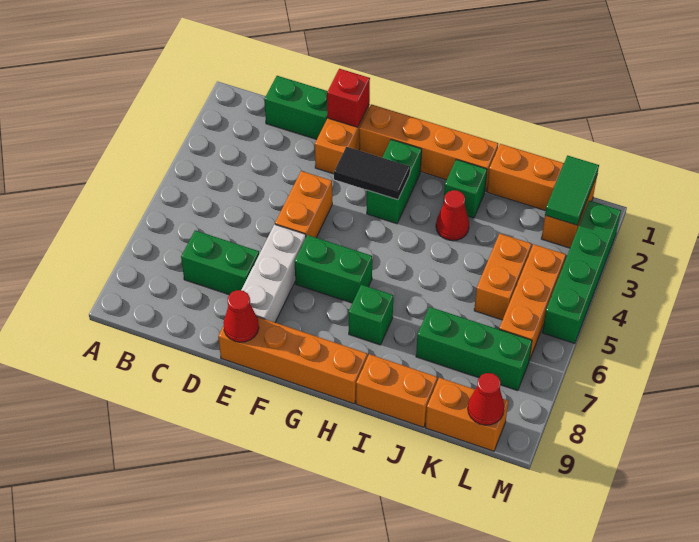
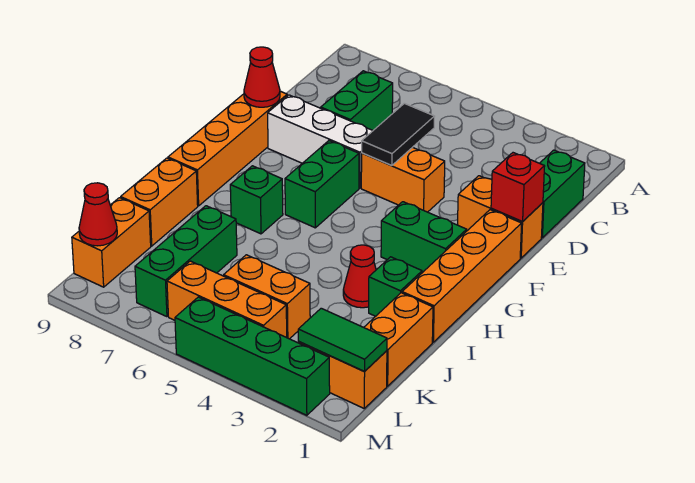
black 1x2 tile [334,147,410,200] -> black 1x2 tile moved to [362,103,435,165]

